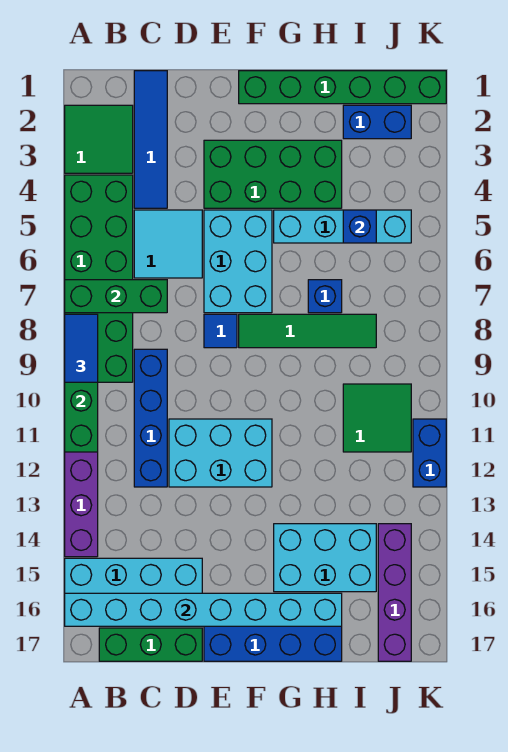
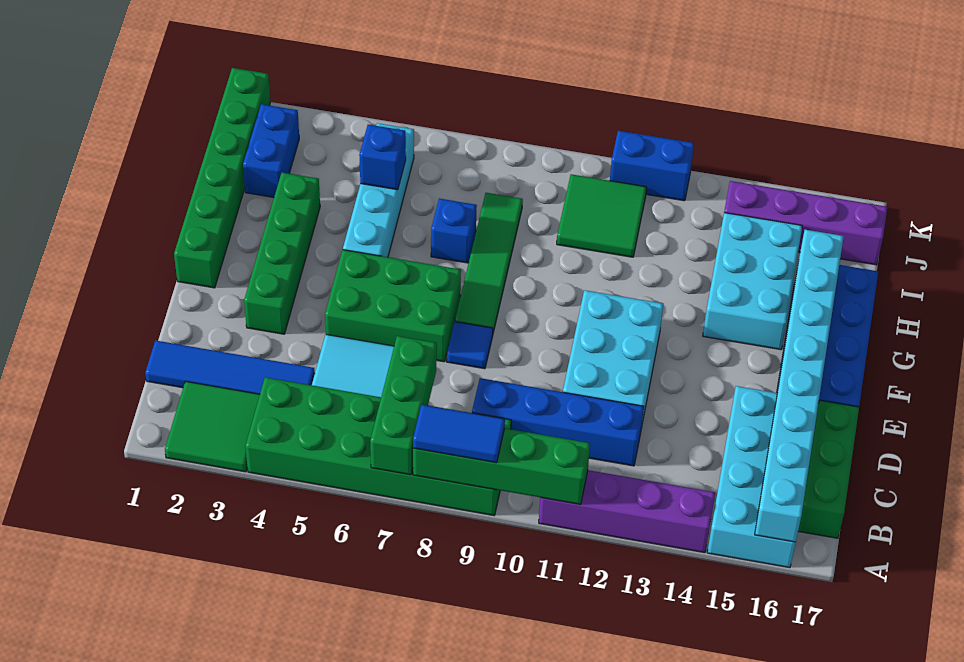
green 2x4 brick [204,140,342,208] -> green 1x4 brick [244,173,320,334]
cyan 2x3 brick [204,210,272,313] -> green 2x3 brick [325,250,461,362]

